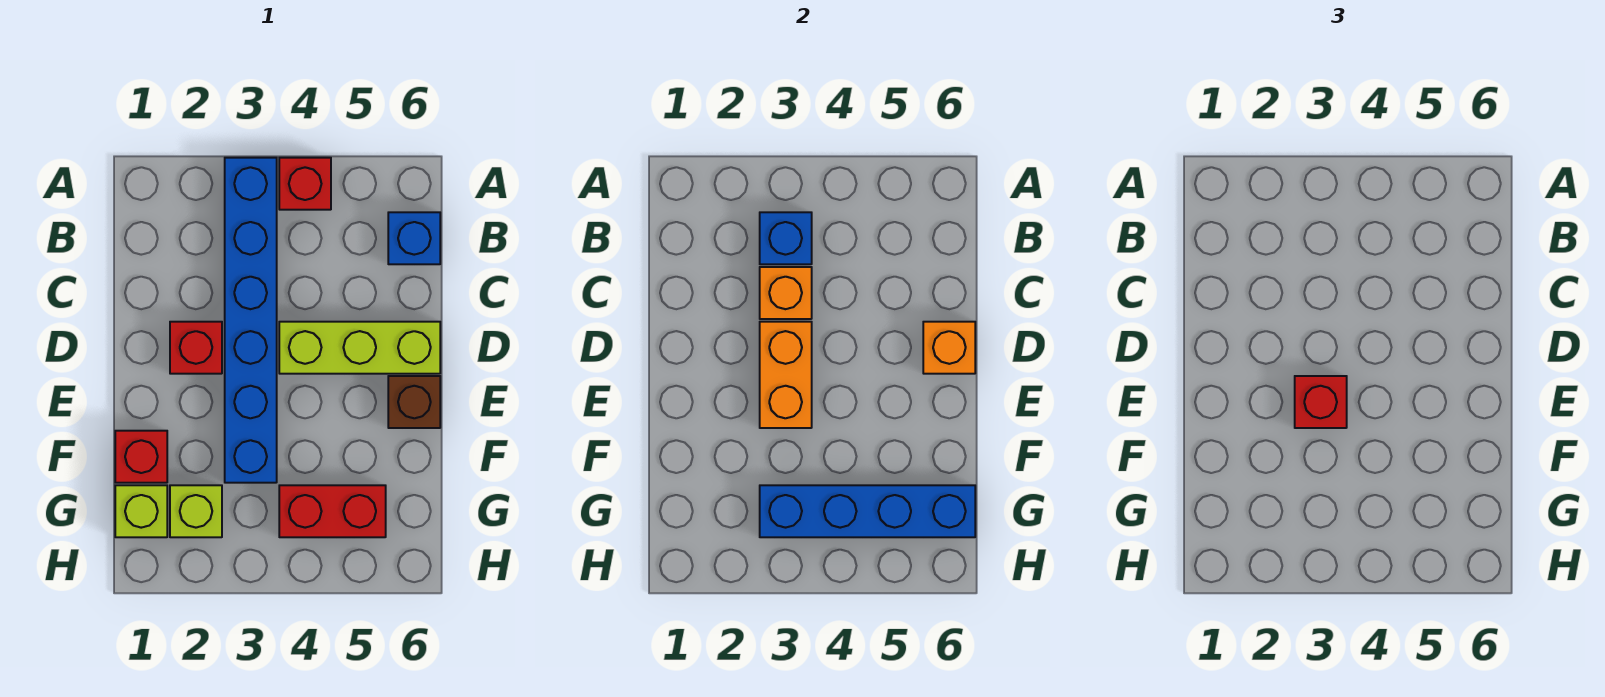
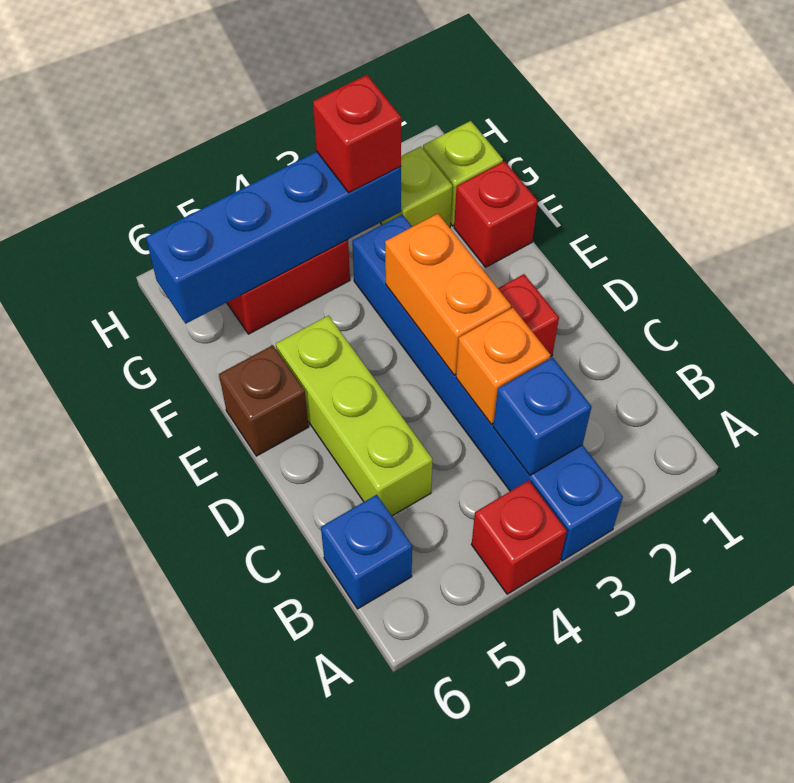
lime 1x3 brick [279,322,440,374] -> lime 1x3 brick turned to [276,316,433,516]
orange 1x1 brick [923,322,975,374] -> none
red 1x1 brick [1295,376,1347,428] -> red 1x1 brick moved to [313,75,401,193]

